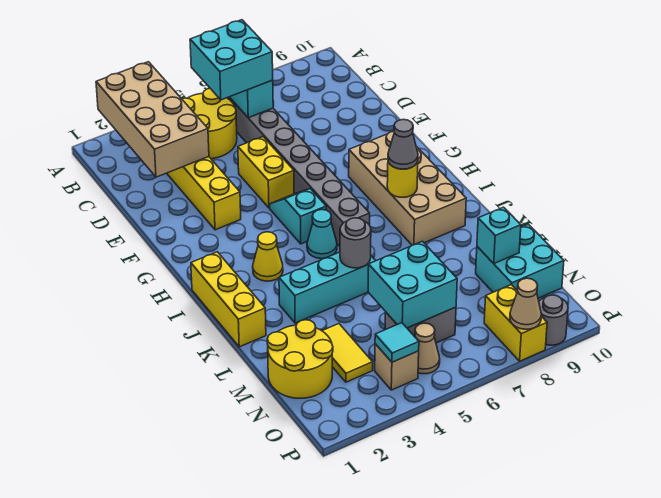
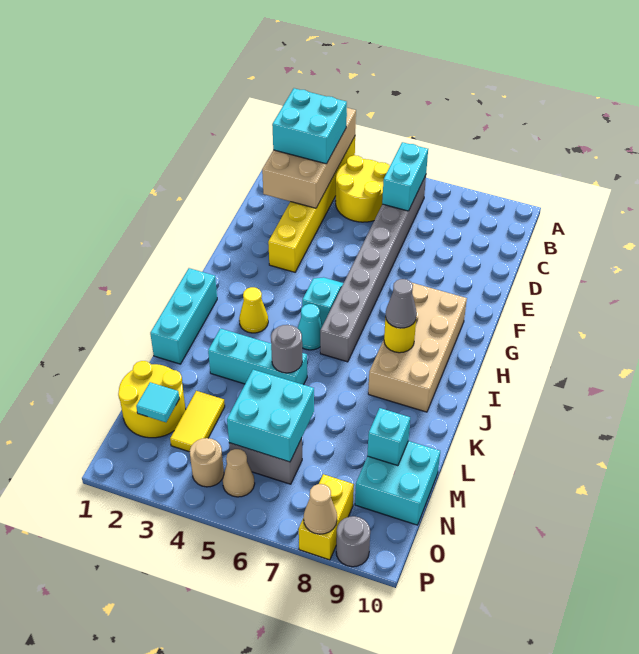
cyan 2x2 brick [190,20,273,100] -> cyan 2x2 brick moved to [272,88,347,164]
yellow 1x2 brick [238,137,294,208] -> none
yellow 1x3 brick [191,252,266,347] -> cyan 1x3 brick [150,268,217,364]
tan 1x1 brick [375,344,419,390] -> tan 1x1 round brick [190,438,224,487]
cyan 1x1 tile [375,323,419,362] -> cyan 1x1 tile moved to [136,382,179,422]

